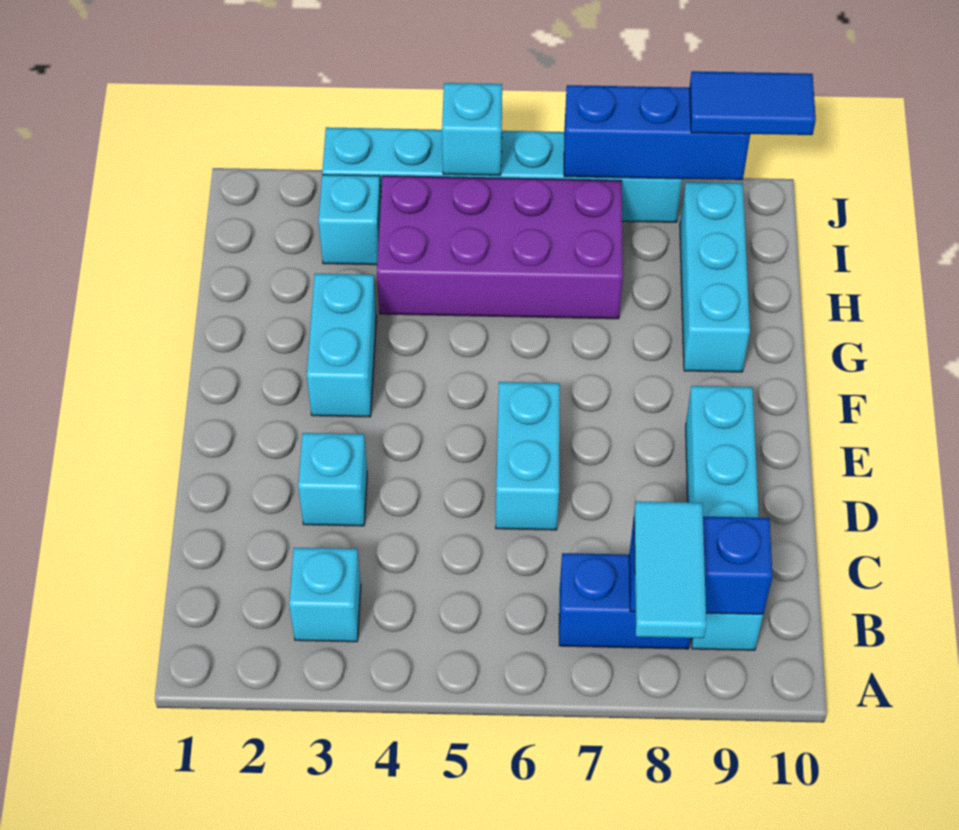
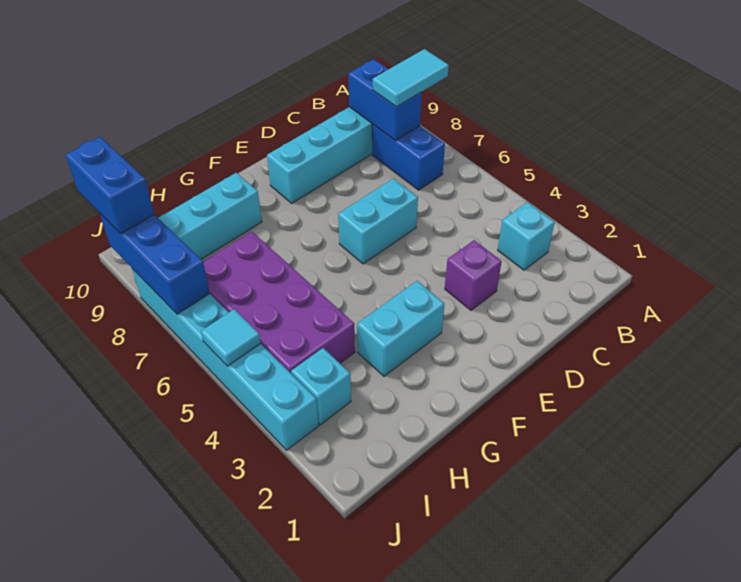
cyan 1x1 brick [298,433,367,526] -> purple 1x1 brick [445,240,502,310]
cyan 1x1 brick [442,83,502,175] -> cyan 1x1 tile [201,309,261,366]
blue 1x2 tile [690,71,816,135] -> blue 1x2 brick [66,137,154,234]

